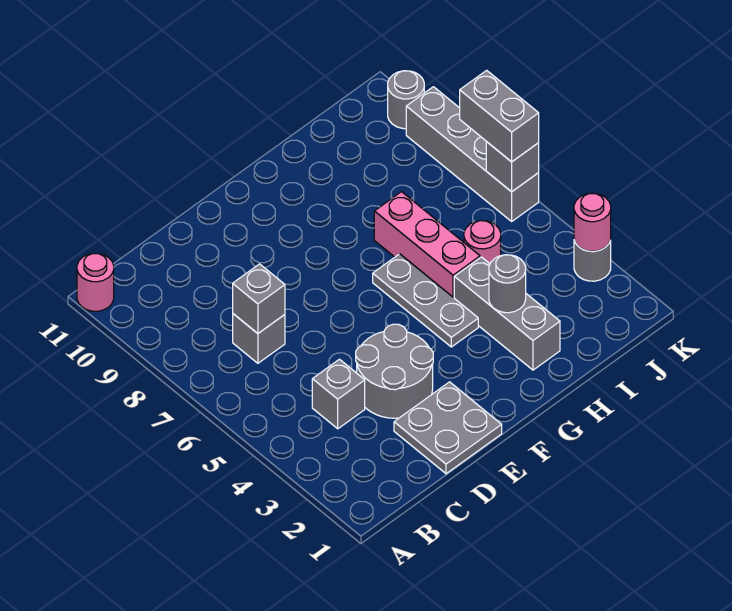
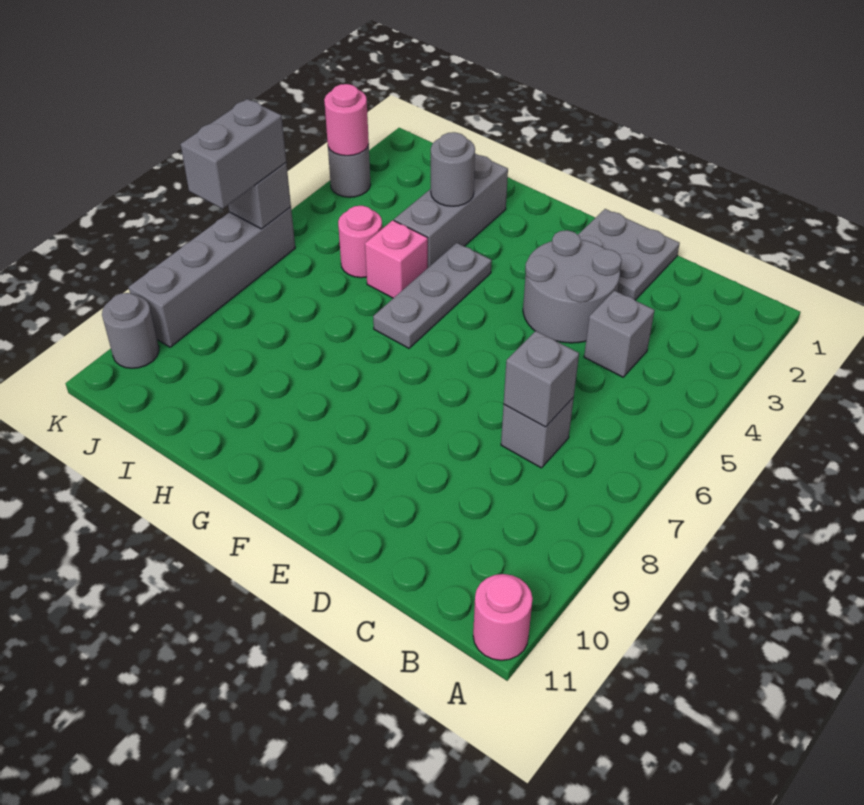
pink 1x3 brick [374,192,480,298] -> pink 1x1 brick [365,220,428,298]

